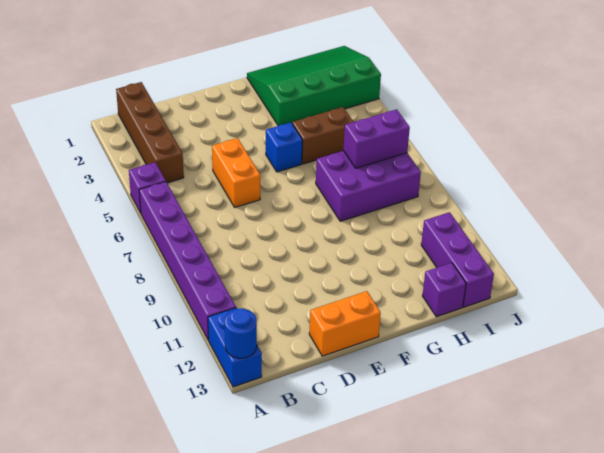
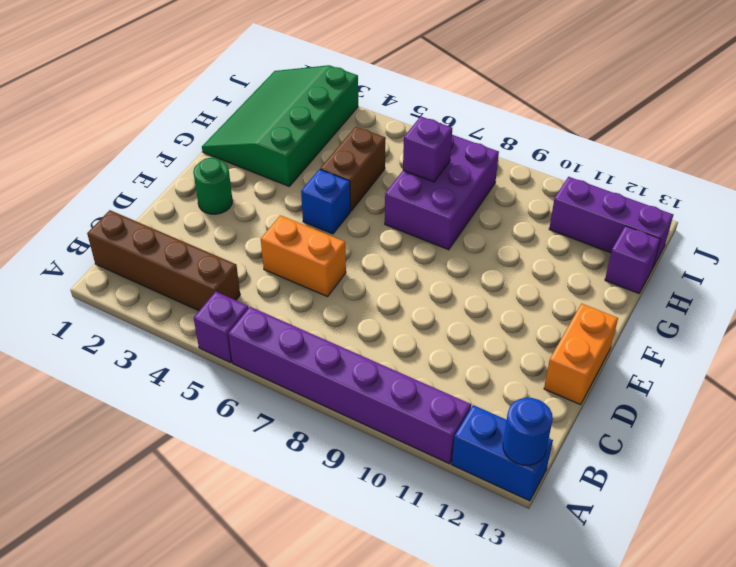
none -> green 1x1 round brick [193,158,233,214]
purple 1x2 brick [343,109,410,168] -> purple 1x1 brick [403,116,452,182]

